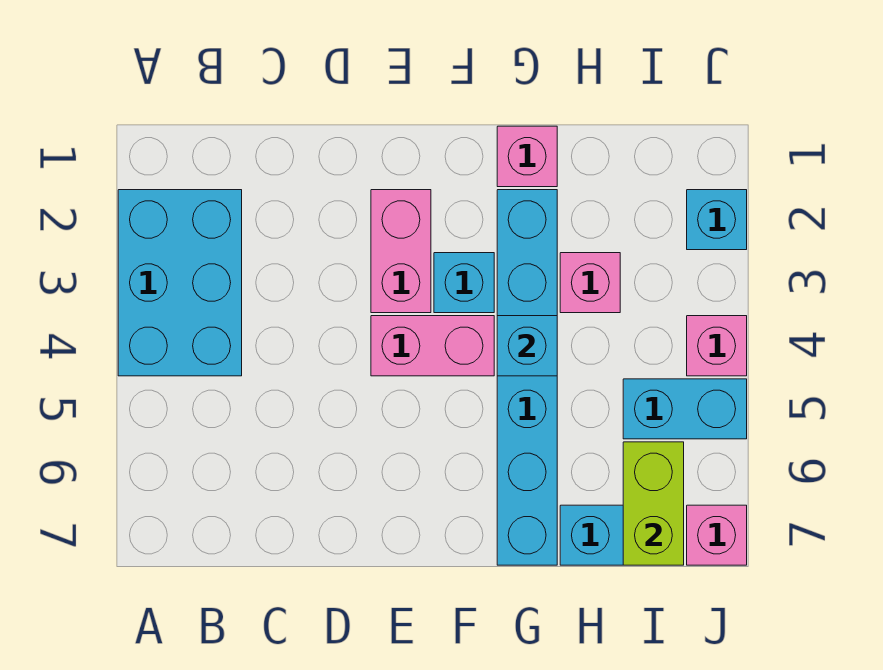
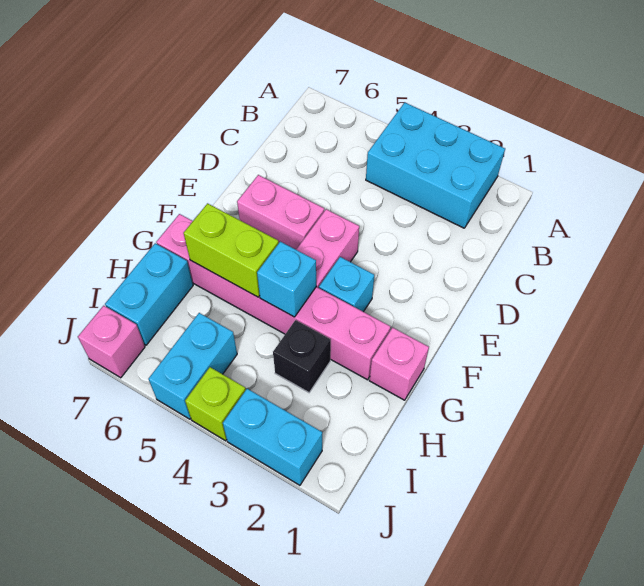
pink 1x2 brick [371,190,431,313] -> pink 1x2 brick moved to [237,175,324,249]
cyan 1x6 brick [497,190,557,565] -> pink 1x6 brick [156,214,391,380]
pink 1x1 brick [560,253,620,313] -> black 1x1 brick [273,320,331,392]
lime 1x2 brick [623,442,684,565] -> lime 1x2 brick moved to [184,203,279,297]
cyan 1x1 brick [687,190,747,250] -> cyan 1x2 brick [223,389,322,485]
pink 1x1 brick [687,316,747,376] -> lime 1x1 brick [185,367,246,441]

